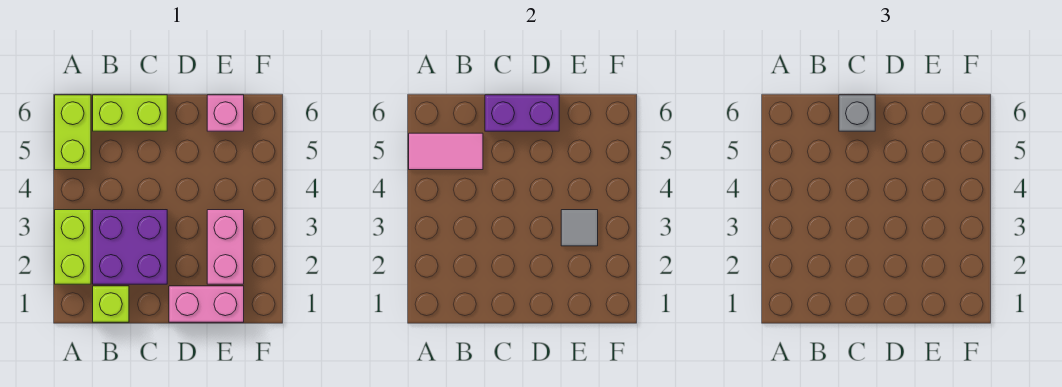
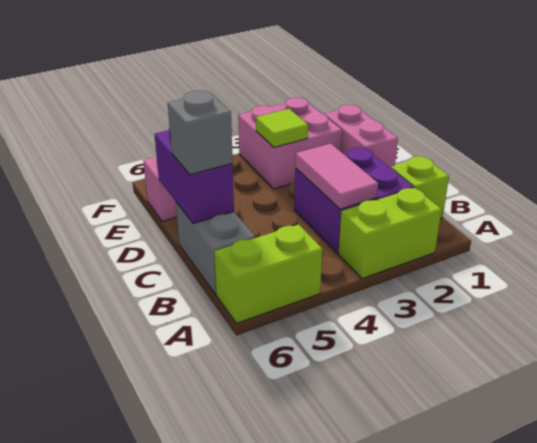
pink 1x2 tile [409,133,483,170] -> pink 1x2 tile moved to [295,144,378,209]
lime 1x2 brick [93,95,167,131] -> grey 1x2 brick [176,202,255,295]
pink 1x2 brick [207,210,244,284] -> pink 2x2 brick [238,98,342,189]
grey 1x1 tile [561,210,598,246] -> lime 1x1 tile [256,109,308,147]

